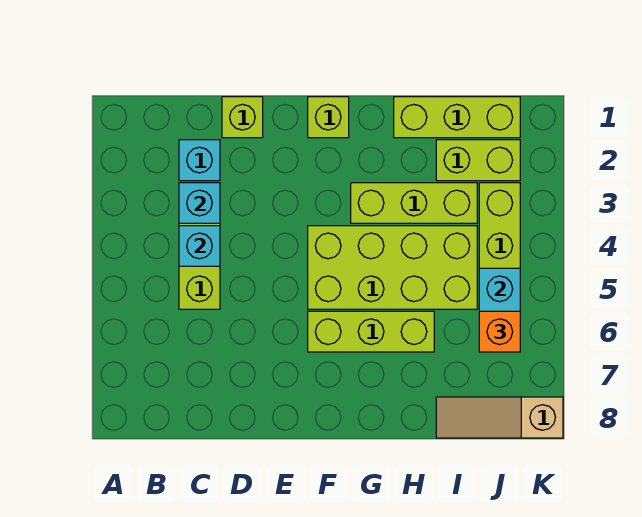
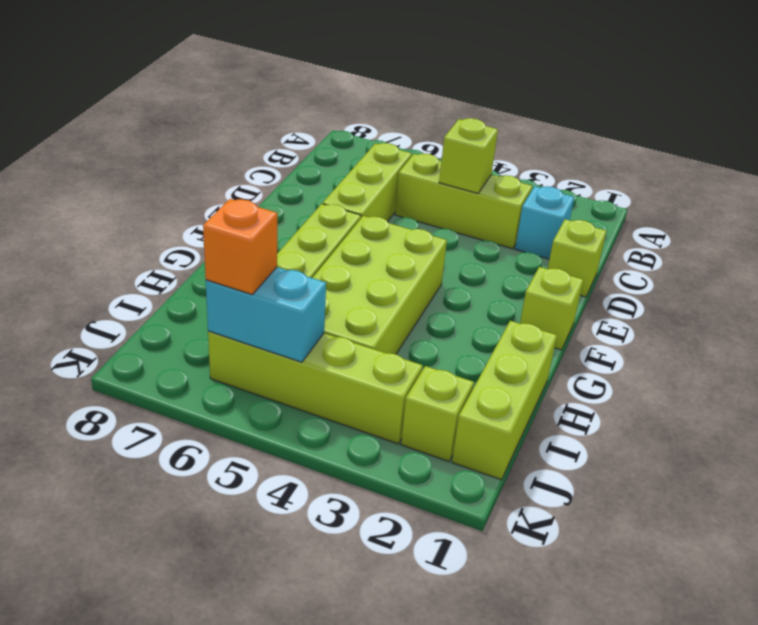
cyan 1x1 brick [179,183,220,223] -> none
cyan 1x1 brick [179,226,220,266] -> lime 1x1 brick [439,118,498,193]
lime 1x3 brick [351,183,477,223] -> lime 1x3 brick moved to [323,143,412,221]
lime 1x2 brick [436,140,520,181] -> lime 1x1 brick [401,366,474,461]
tan 1x3 slope [436,397,563,438] -> none

